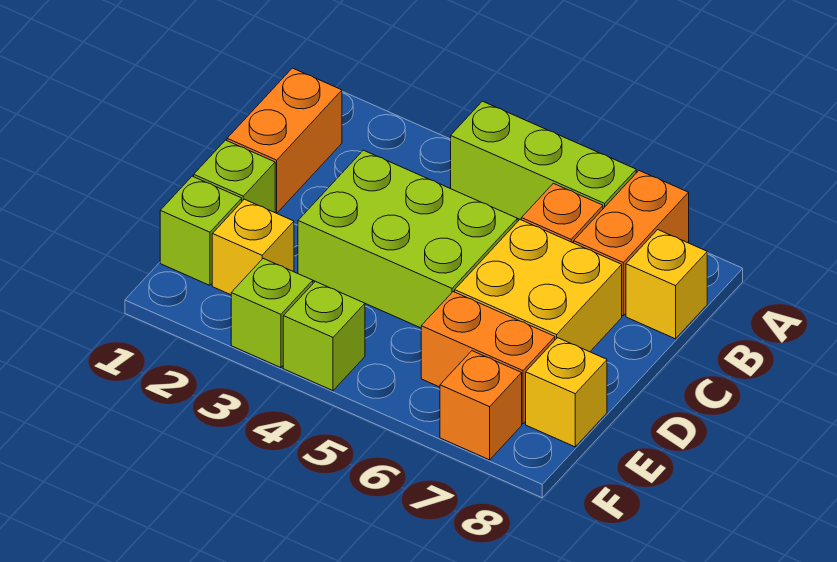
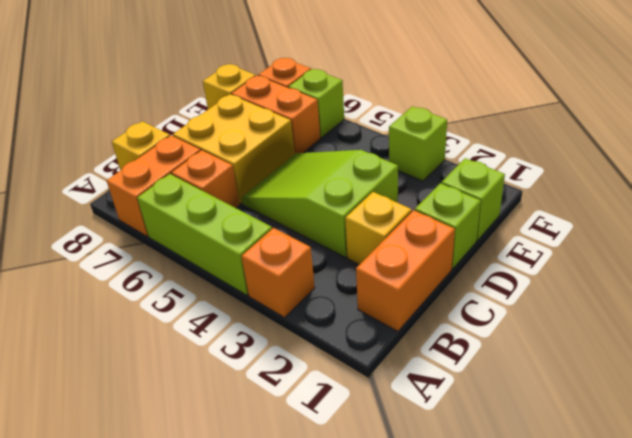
none -> orange 1x1 brick [241,228,315,317]
lime 2x3 brick [298,150,517,328] -> lime 2x3 slope [242,150,398,258]
yellow 1x1 brick [212,199,294,295] -> yellow 1x1 brick moved to [345,192,412,265]
lime 1x1 brick [283,281,365,391] -> lime 1x1 brick moved to [289,69,344,138]

